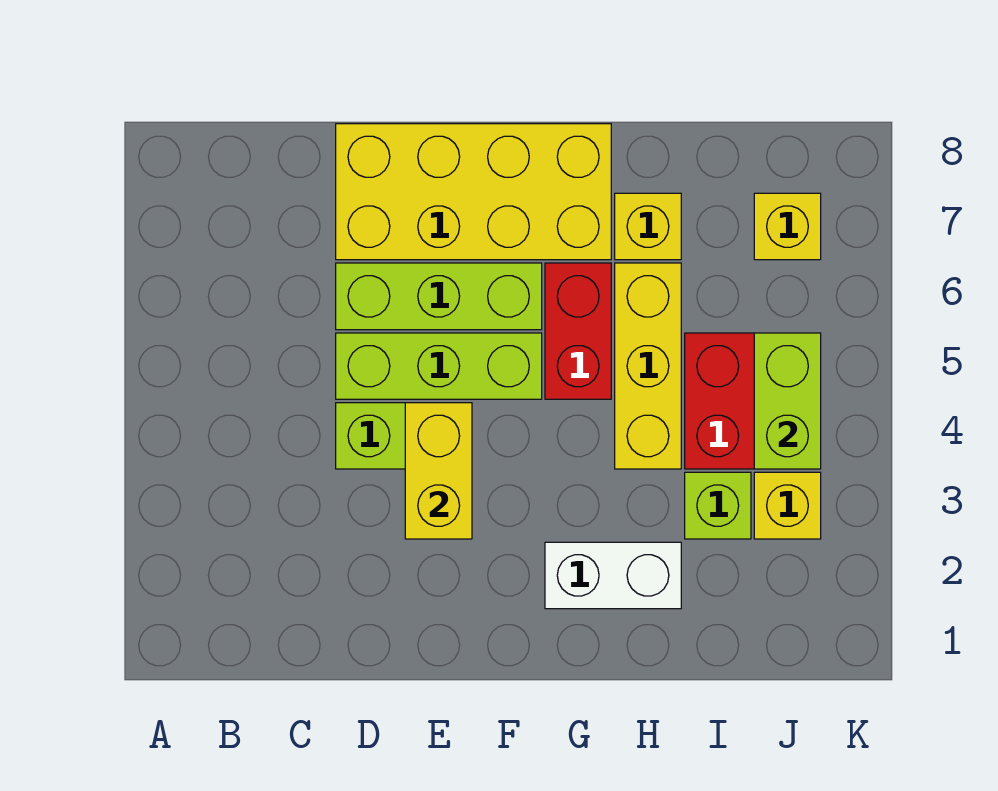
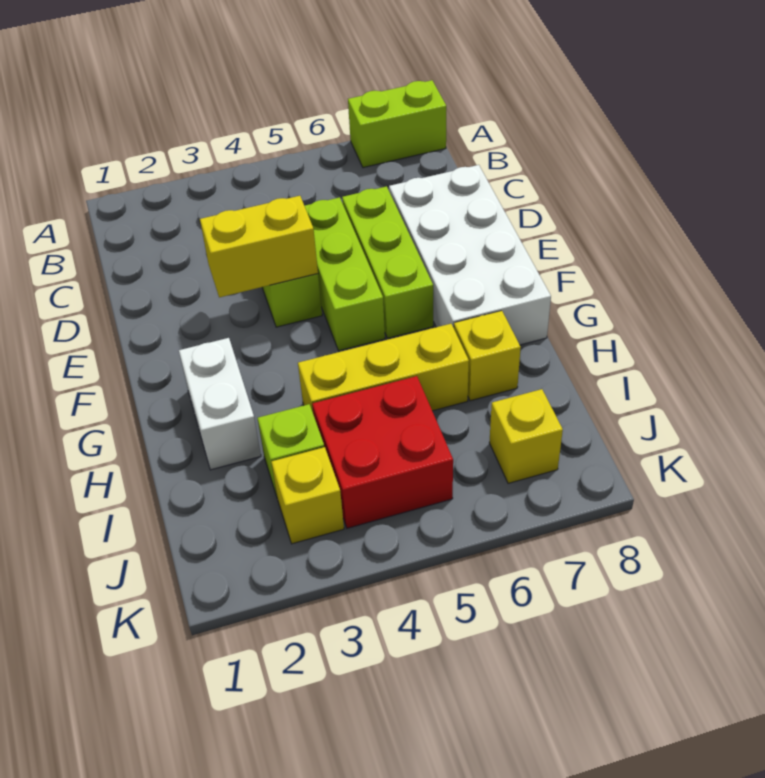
yellow 2x4 brick [336,124,611,260] -> white 2x4 brick [389,165,551,345]
red 1x2 brick [545,263,611,399] -> none
lime 1x2 brick [754,333,821,469] -> lime 1x2 brick moved to [348,80,446,168]

